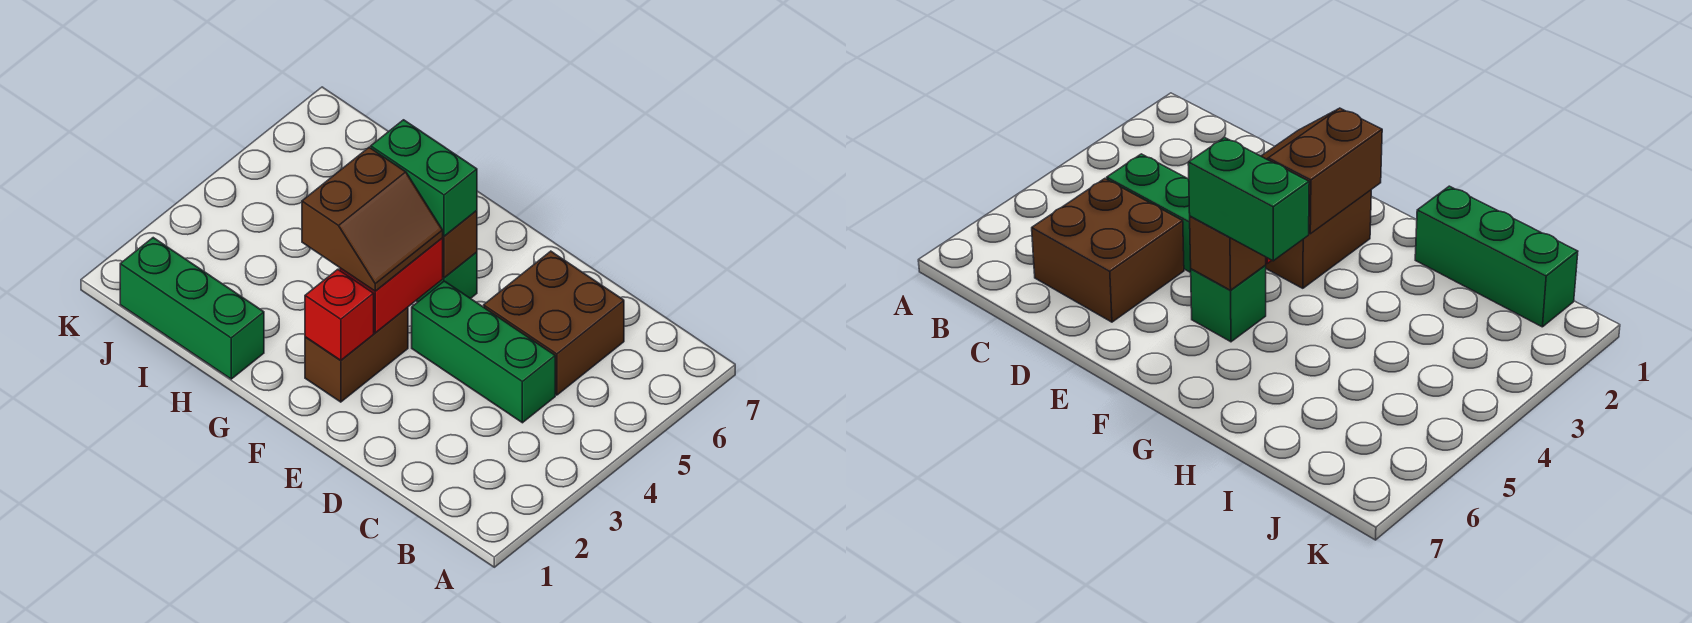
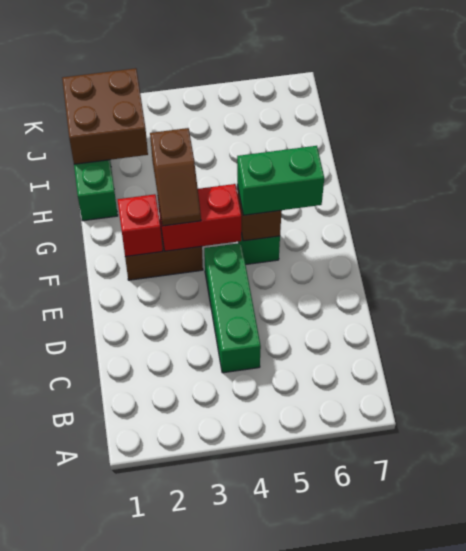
brown 2x2 brick [484,251,624,395] -> brown 2x2 brick moved to [62,68,148,164]
brown 2x2 slope [302,147,443,291] -> brown 1x2 slope [150,128,201,226]
green 1x2 brick [371,120,477,236] -> green 1x2 brick turned to [237,146,324,215]

